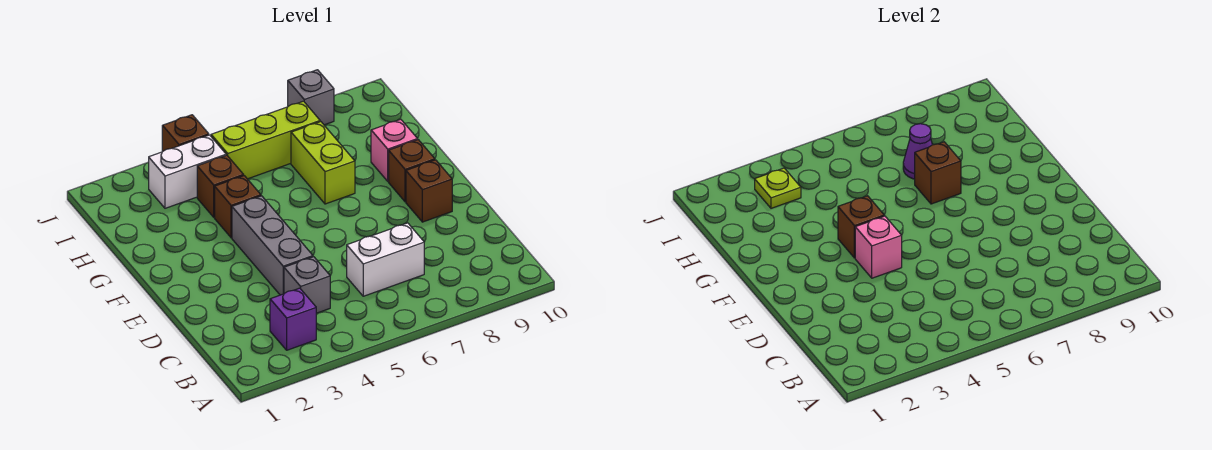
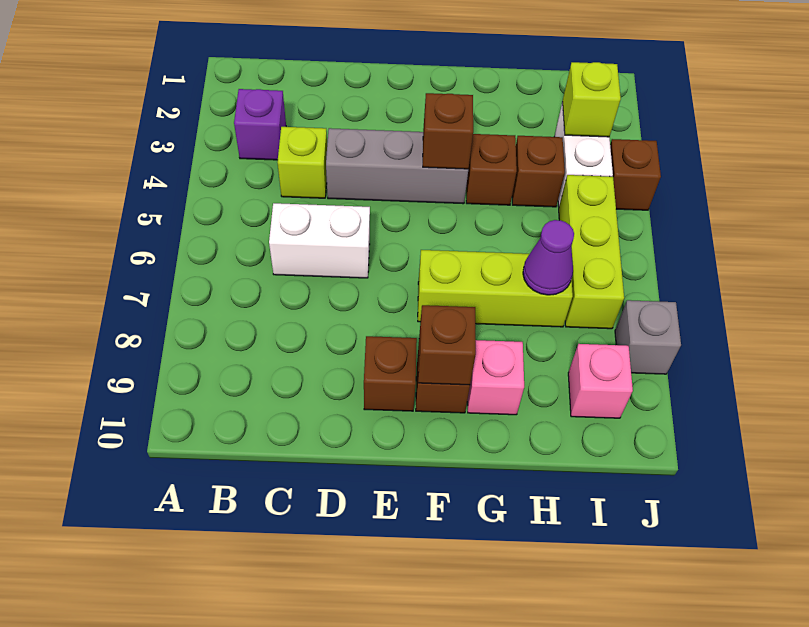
grey 1x1 brick [284,257,330,313] -> lime 1x1 brick [278,127,327,198]
white 1x2 brick [347,223,424,296] -> white 1x2 brick turned to [269,203,370,278]
pink 1x1 brick [855,216,902,278] -> pink 1x1 brick moved to [568,344,633,418]
lime 1x2 brick [291,122,355,204] -> lime 1x3 brick [418,250,573,327]
brown 1x1 brick [915,142,961,204] -> brown 1x1 brick moved to [418,305,476,385]
lime 1x1 plate [755,168,801,208] -> lime 1x1 brick [563,62,621,137]

